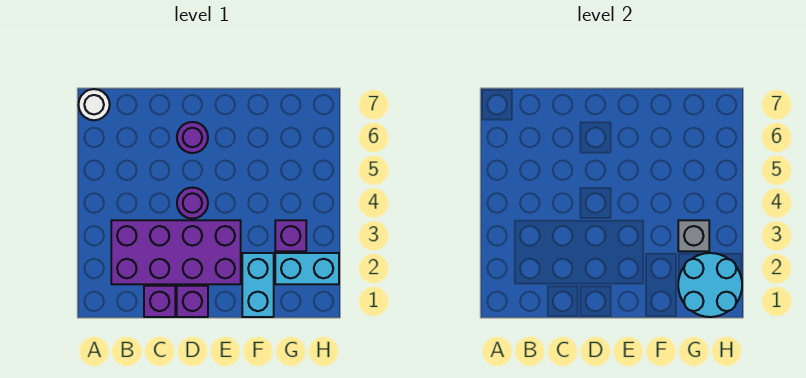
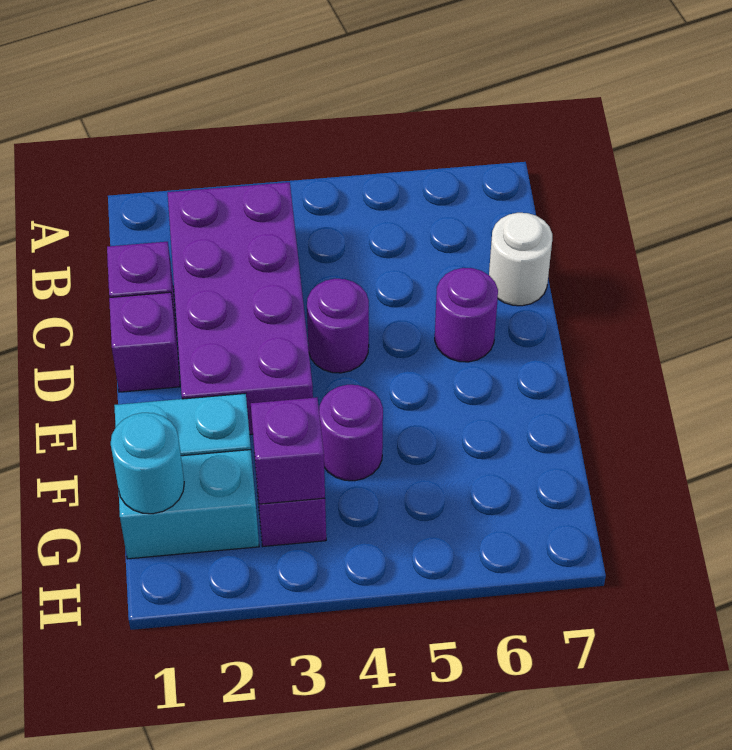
white 1x1 round brick [79,89,110,120] -> white 1x1 round brick moved to [489,213,552,306]
none -> purple 1x1 round brick [319,385,383,481]
cyan 2x2 round brick [678,253,742,317] -> cyan 1x1 round brick [111,413,184,514]
cyan 1x2 brick [275,253,339,284] -> cyan 1x2 brick turned to [119,450,259,559]
grey 1x1 brick [678,220,709,251] -> purple 1x1 brick [251,397,325,504]

